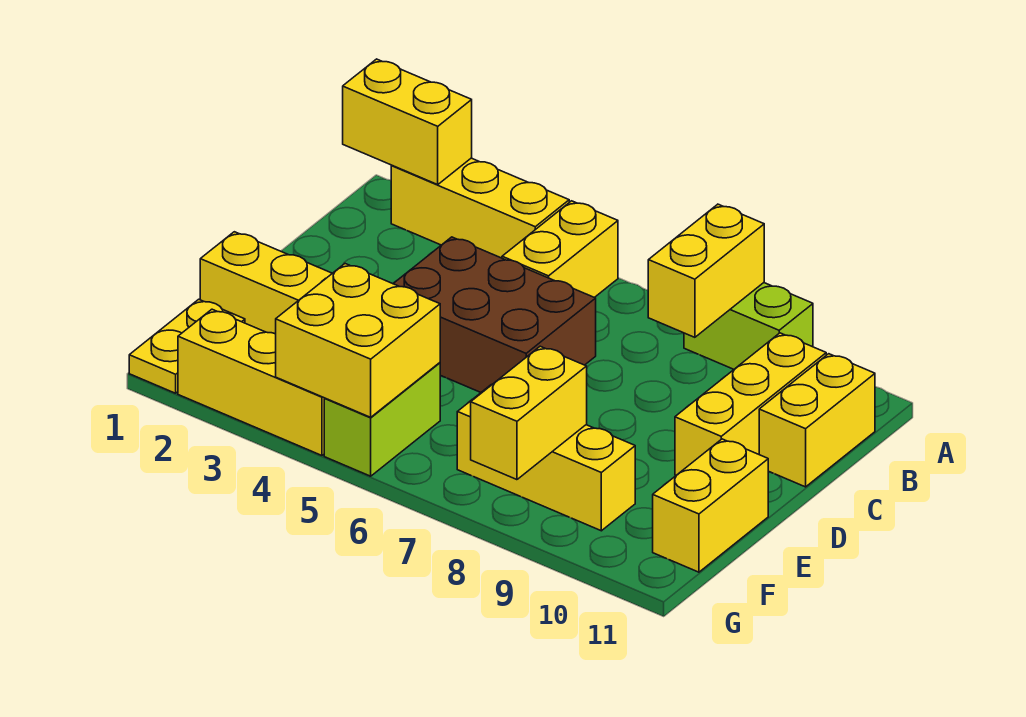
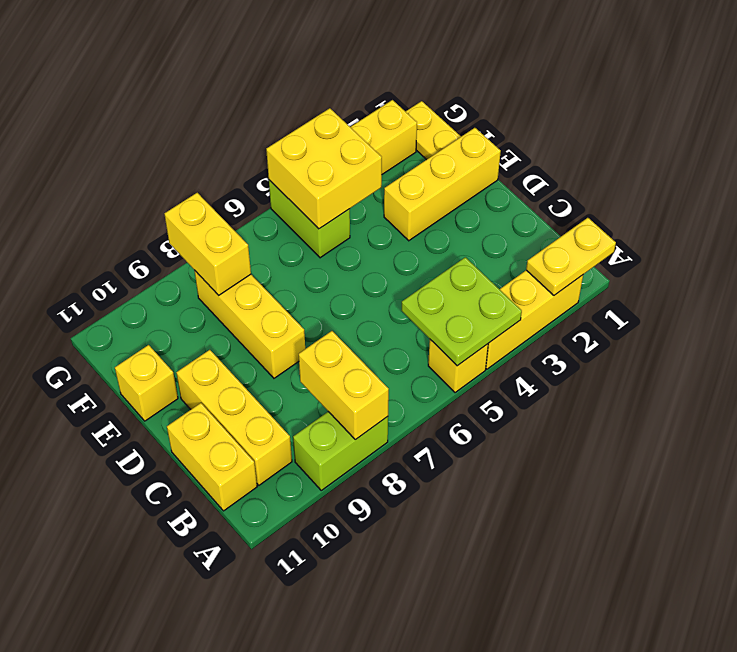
yellow 1x2 brick [343,59,472,185] -> yellow 1x2 plate [526,218,616,295]
none -> lime 2x2 plate [402,257,522,366]
yellow 1x2 brick [502,201,618,298] -> yellow 1x1 brick [428,340,488,393]
brown 2x3 brick [393,237,596,392] -> none
yellow 1x2 brick [653,439,768,572] -> yellow 1x1 brick [115,345,178,421]
yellow 1x3 brick [457,385,635,531] -> yellow 1x3 brick turned to [194,270,305,378]

